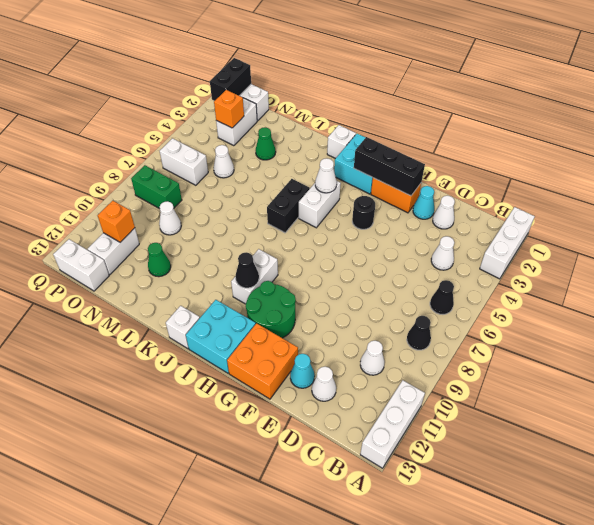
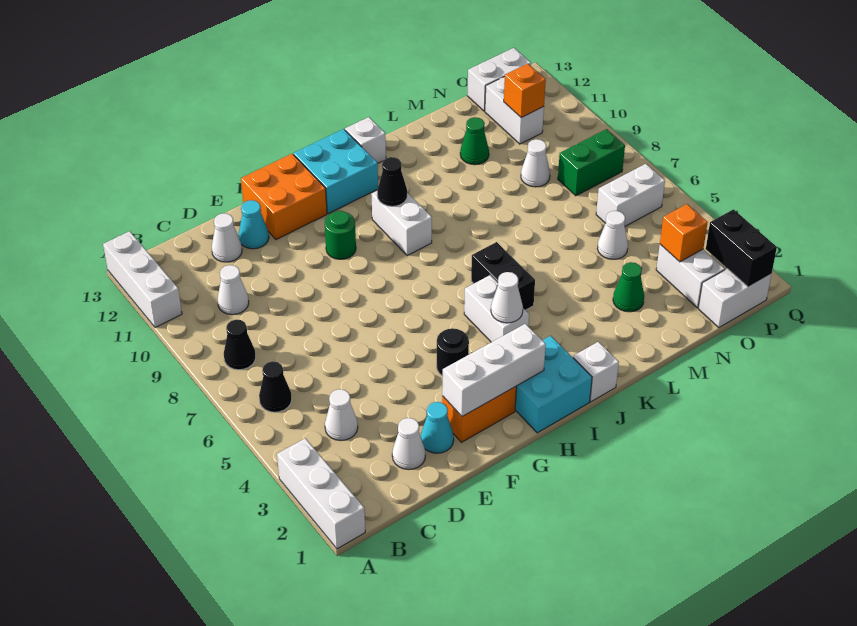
black 1x3 brick [354,137,425,196] -> white 1x3 brick [442,324,546,417]
green 2x2 round brick [246,281,296,338] -> green 1x1 round brick [325,211,356,259]

